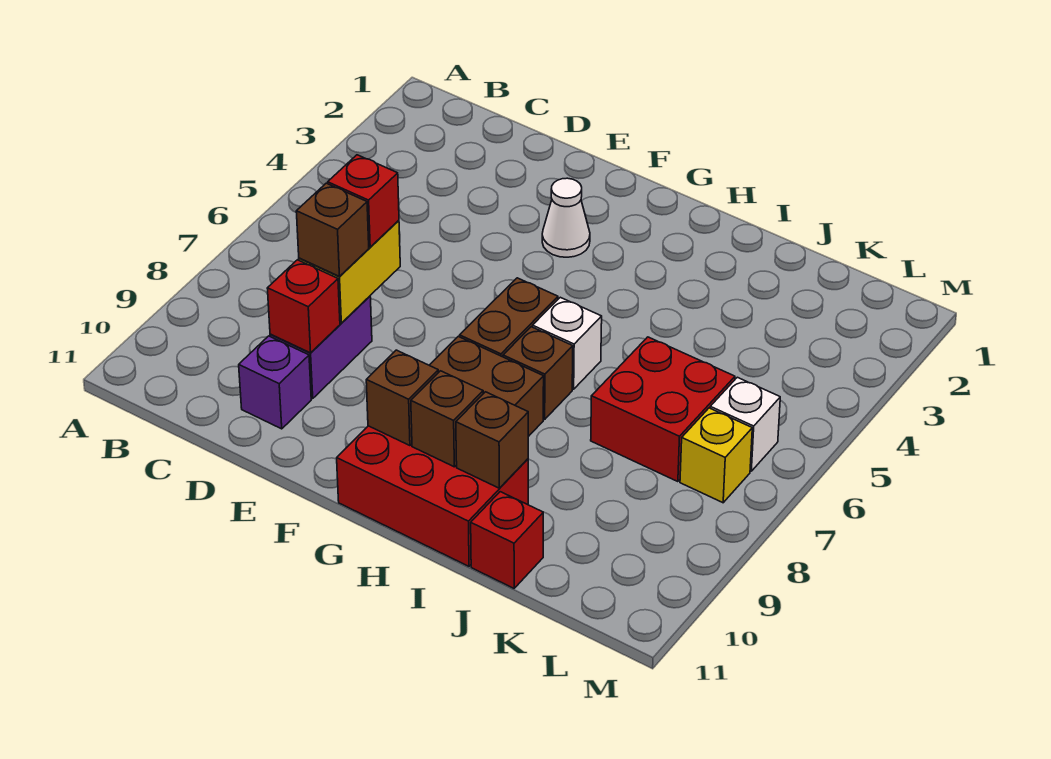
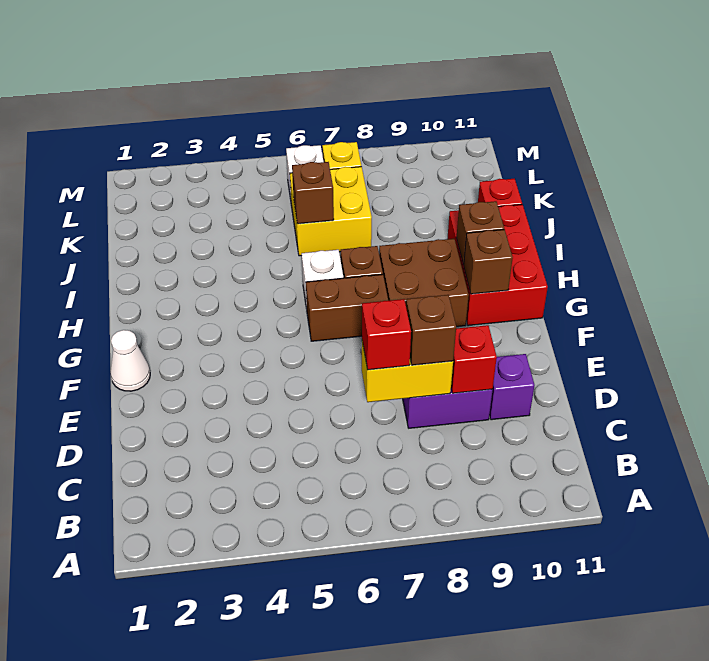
white 1x1 cone [542,178,590,257] -> white 1x1 cone moved to [111,330,150,391]
brown 1x1 brick [456,392,528,488] -> brown 1x1 brick moved to [292,162,334,224]
red 2x2 brick [591,337,735,482] -> yellow 2x2 brick [290,167,372,256]

